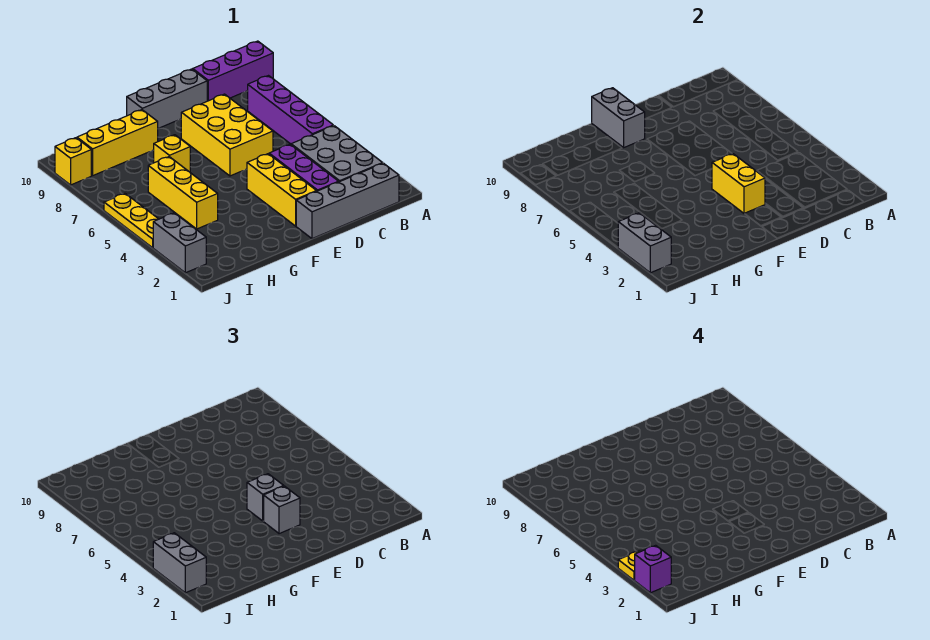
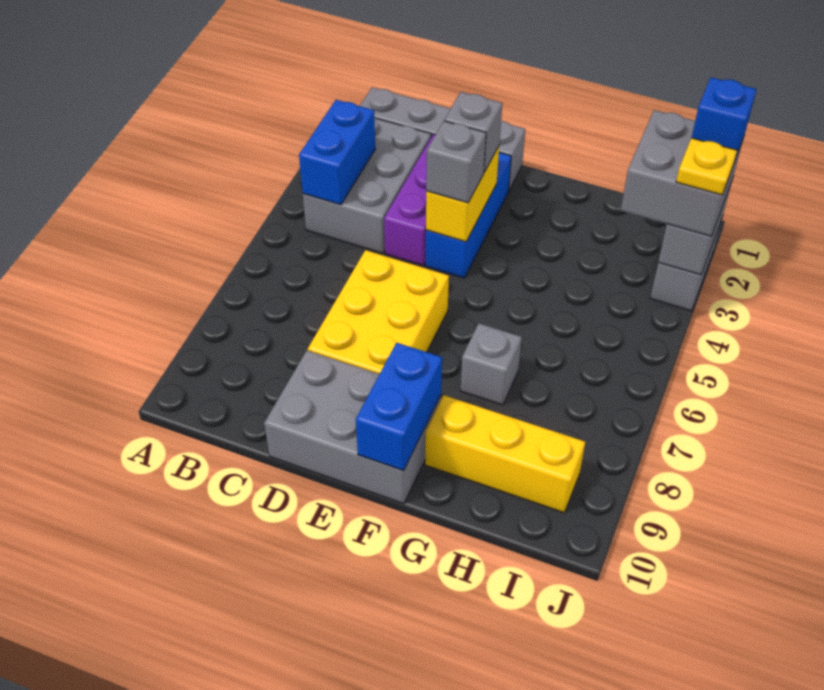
purple 1x3 brick [193,41,273,101] -> none
none -> blue 1x2 brick [299,100,375,205]
purple 1x4 brick [248,76,333,144] -> none
grey 1x3 brick [127,69,207,129] -> grey 2x3 brick [264,351,441,504]
yellow 1x3 brick [247,154,317,226] -> blue 1x3 brick [425,153,511,278]
grey 1x2 brick [592,88,645,147] -> blue 1x2 brick [356,343,442,471]
yellow 1x1 brick [154,135,190,172] -> grey 1x1 brick [461,323,522,405]
yellow 1x3 brick [148,157,218,229] -> none
grey 1x2 brick [153,533,206,593] -> grey 2x2 brick [621,110,744,236]
purple 1x1 brick [635,545,671,593] -> blue 1x1 brick [692,78,757,159]
yellow 1x3 plate [104,193,158,248] -> none
yellow 1x1 brick [55,138,91,185] -> none

